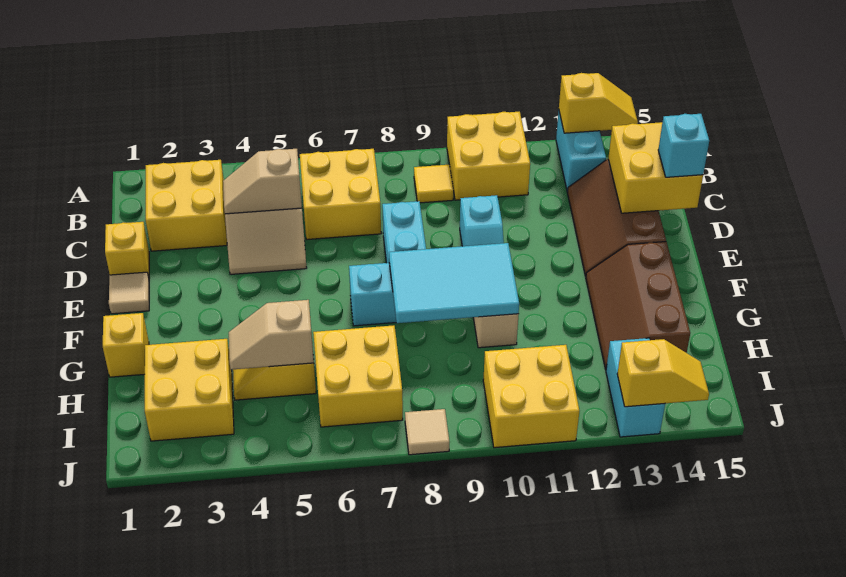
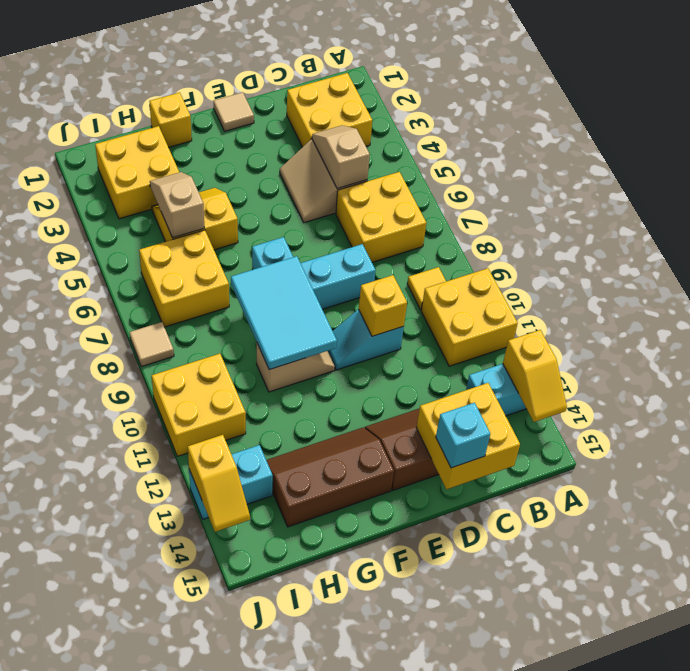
yellow 1x1 brick [105,222,149,278] -> yellow 1x1 brick moved to [359,275,407,336]

